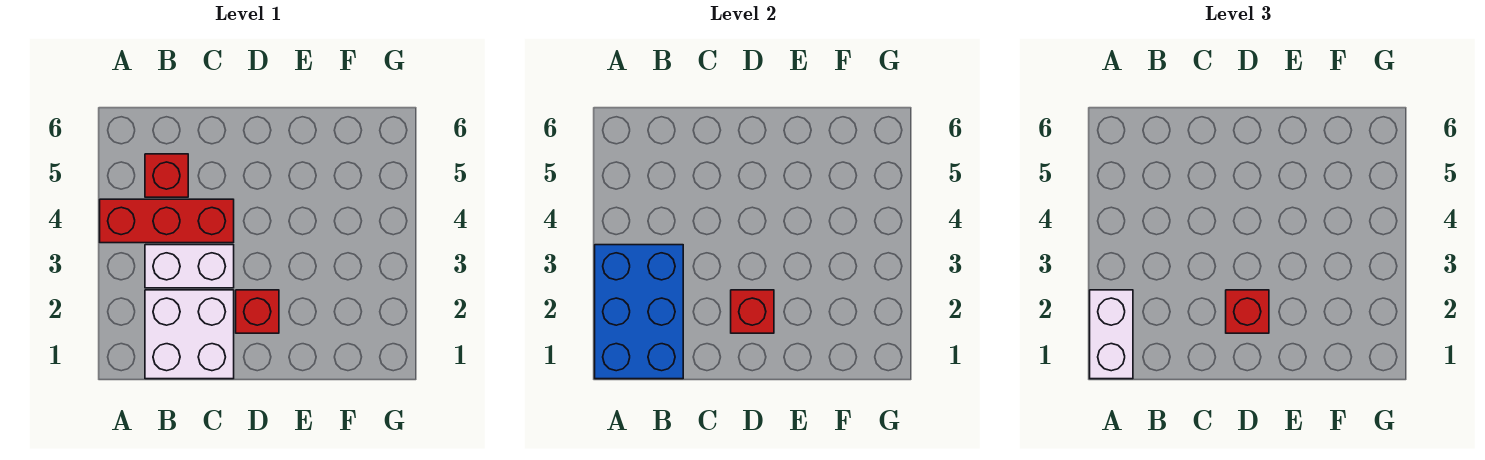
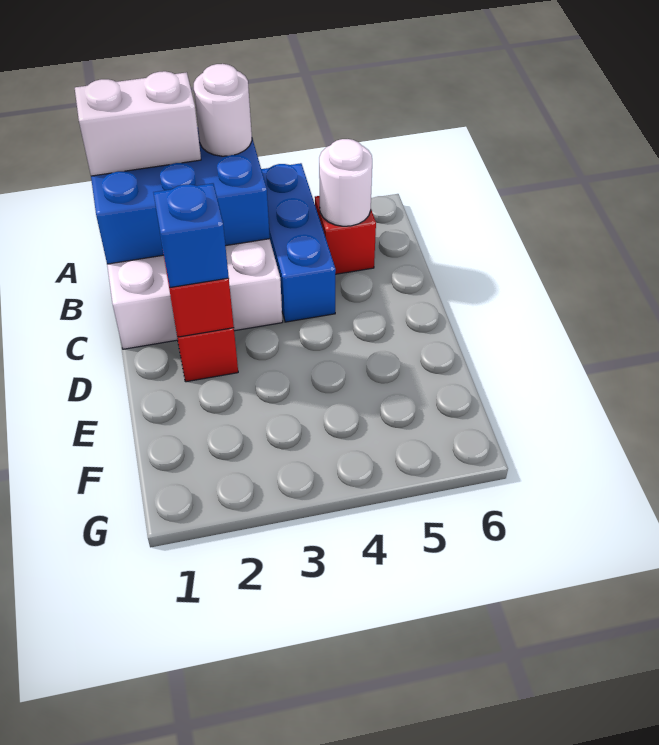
none -> white 1x1 round brick [194,64,252,156]
red 1x3 brick [100,199,234,243] -> blue 1x3 brick [261,163,336,322]
none -> white 1x1 round brick [319,139,372,226]
red 1x1 brick [1226,290,1269,333] -> blue 1x1 brick [153,183,229,288]

